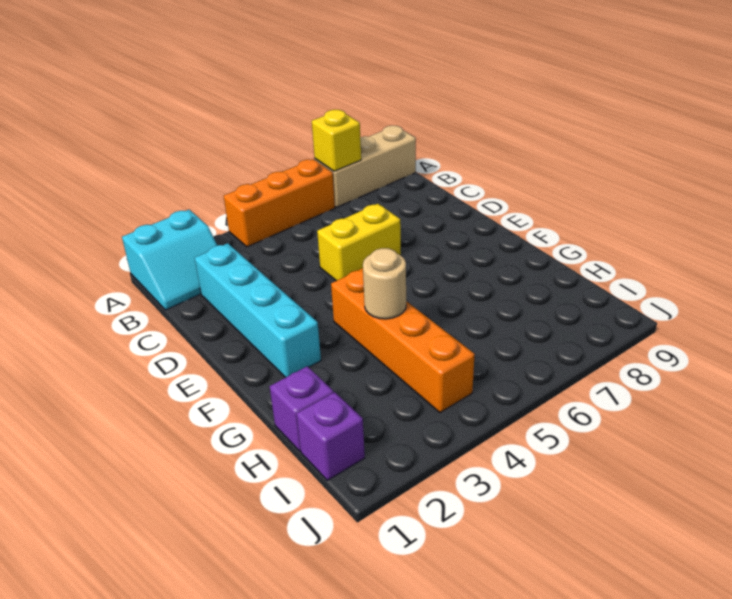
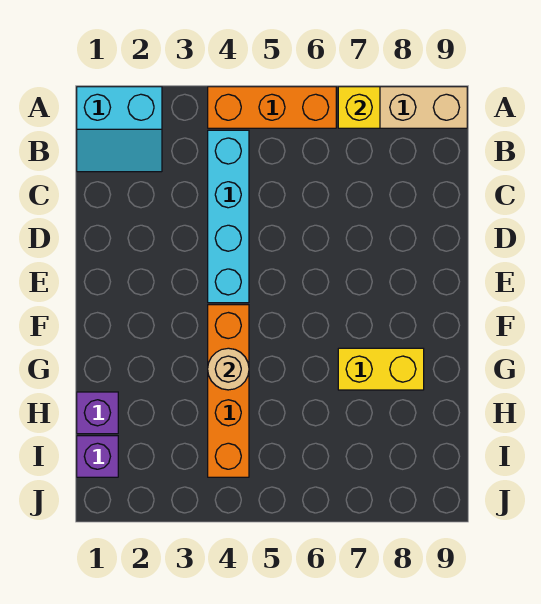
cyan 1x4 brick [195,243,321,378] -> cyan 1x4 brick moved to [208,130,249,303]
yellow 1x2 brick [317,204,401,281] -> yellow 1x2 brick moved to [338,348,424,390]

